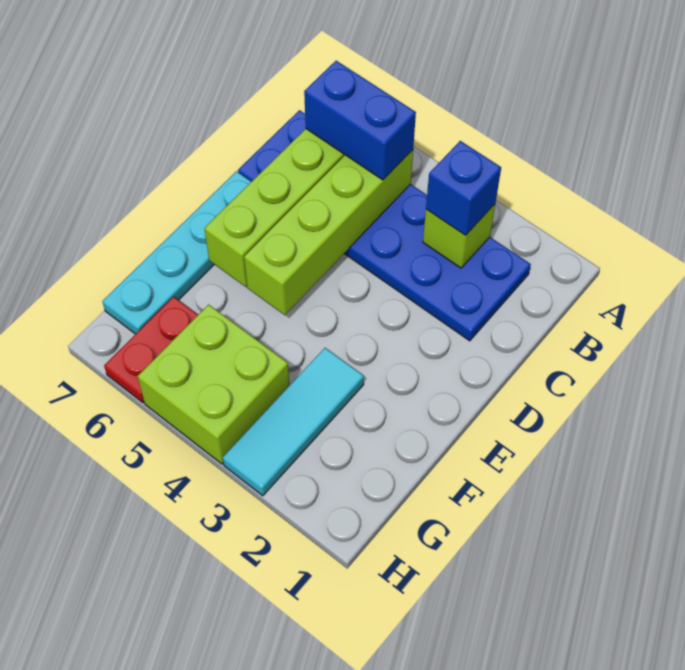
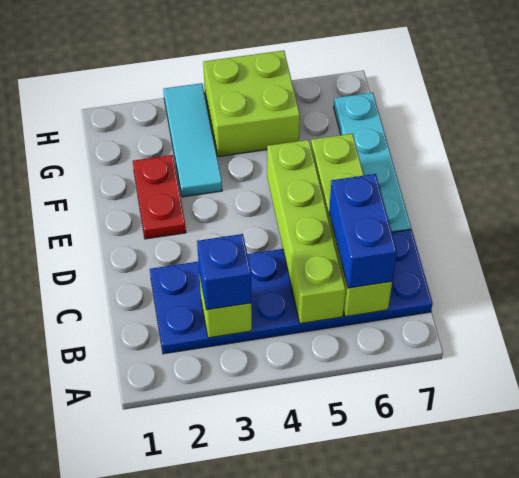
blue 1x2 brick [304,61,416,180] -> blue 1x2 brick turned to [329,174,397,288]
red 1x2 plate [104,297,198,403] -> red 1x2 plate moved to [133,155,186,239]

